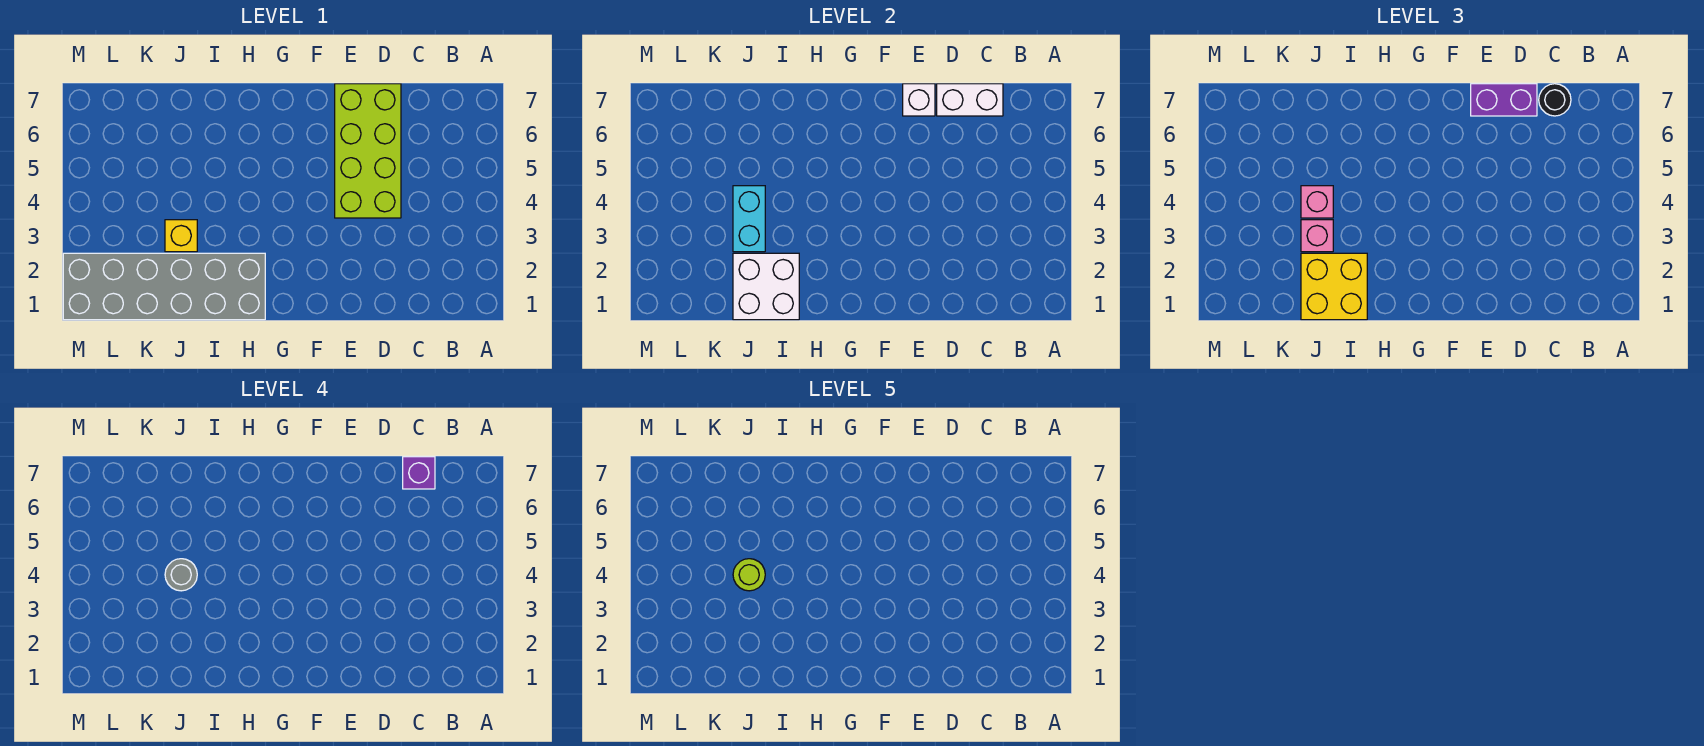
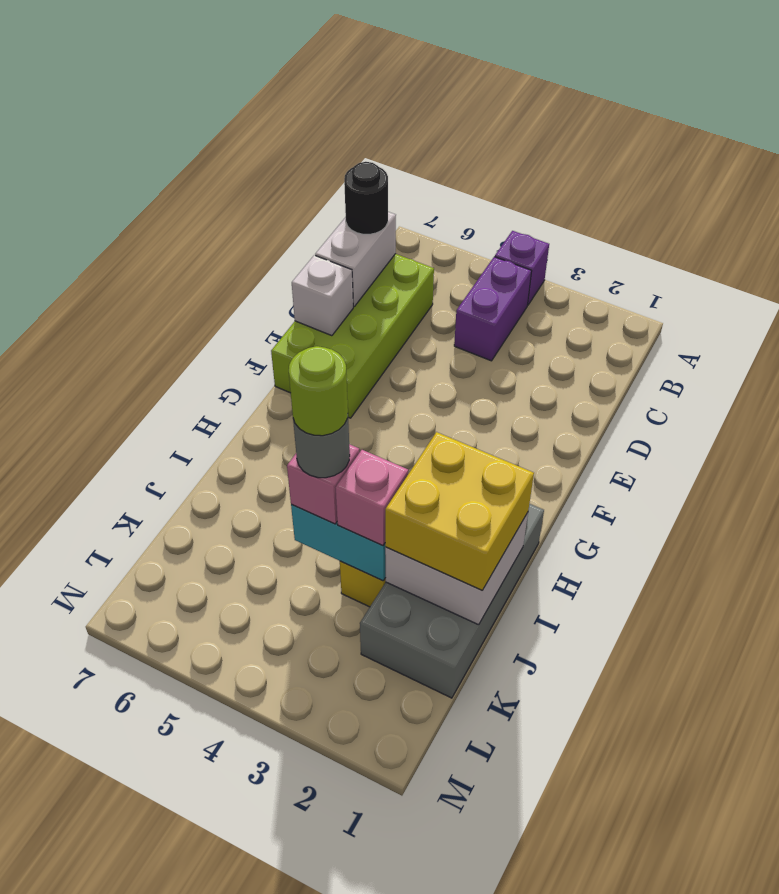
purple 1x1 brick [403,457,435,489] -> purple 1x1 brick moved to [495,231,549,305]
lime 2x4 brick [335,84,401,218] -> lime 2x4 brick turned to [271,254,434,418]
purple 1x2 brick [1471,84,1537,116] -> purple 1x2 brick moved to [454,257,531,361]
grey 2x6 brick [63,253,265,320] -> grey 2x4 brick [360,504,544,698]

